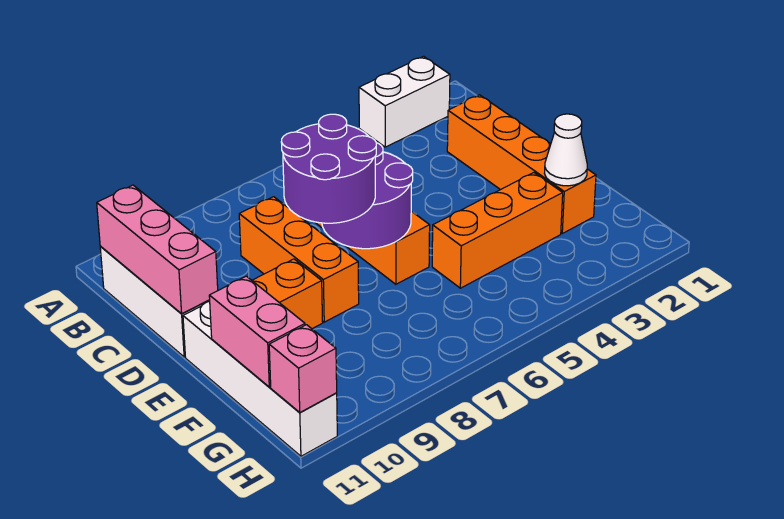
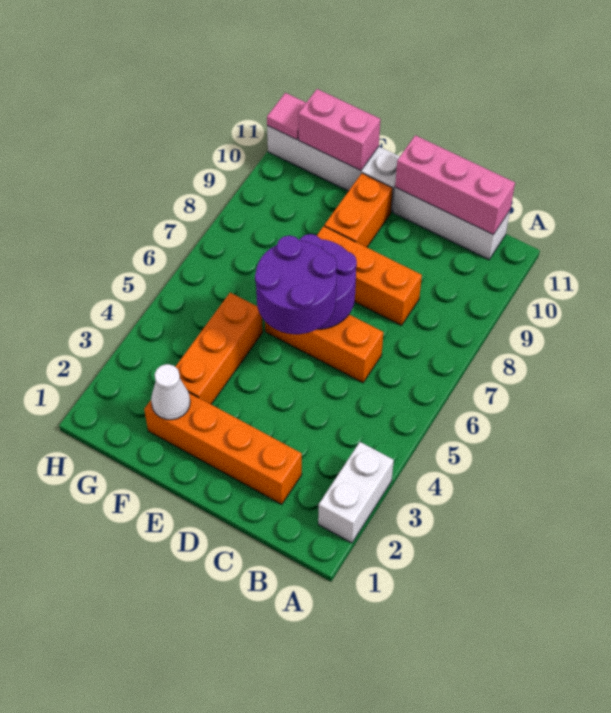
purple 2x2 round brick [281,114,376,223] -> purple 2x2 round brick moved to [255,235,337,334]
pink 1x1 brick [269,325,337,413] -> pink 1x1 tile [267,93,306,140]

